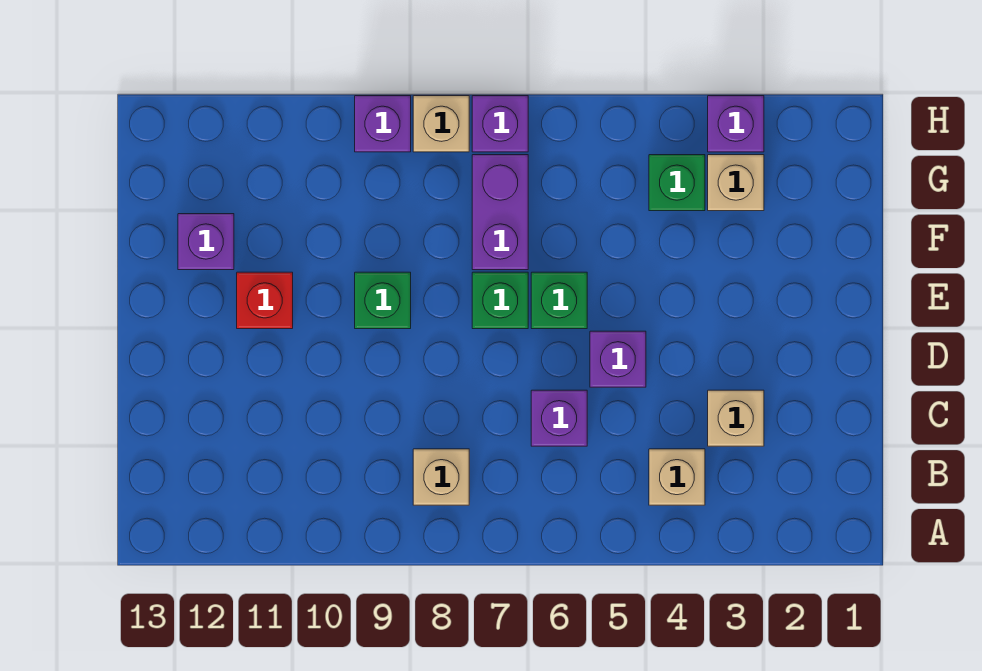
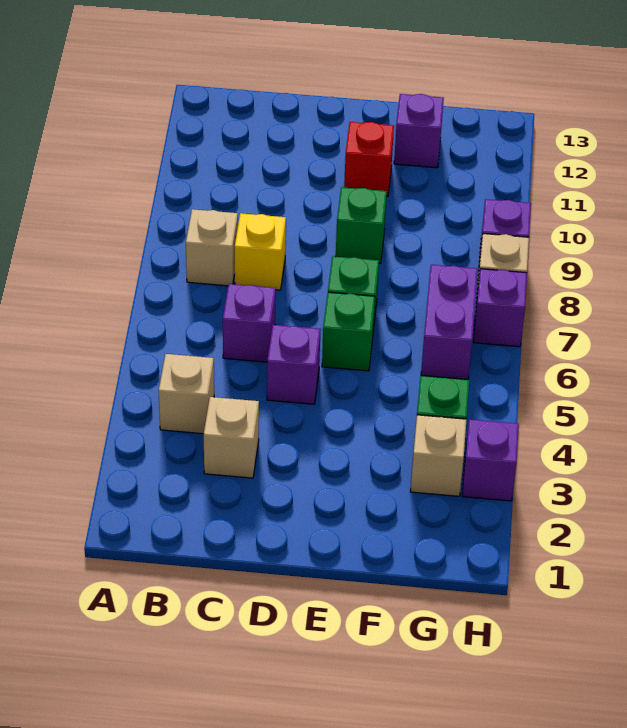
none -> yellow 1x1 brick [235,213,286,290]
purple 1x2 brick [472,155,528,270] -> purple 1x2 brick turned to [421,265,478,379]

